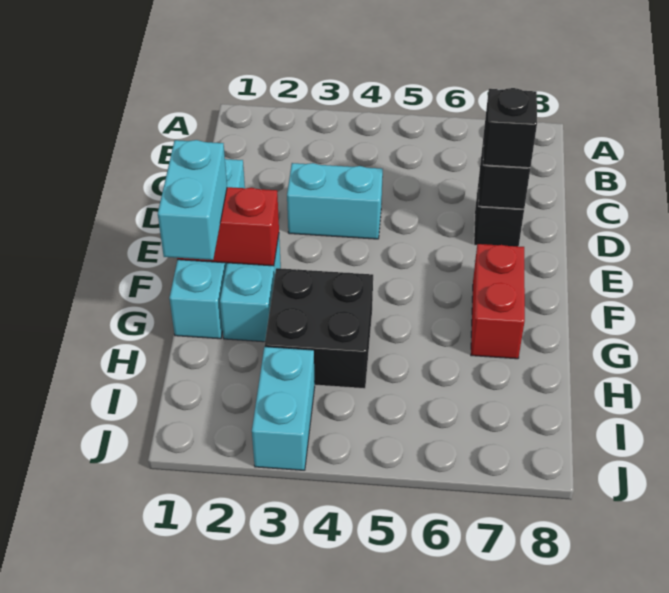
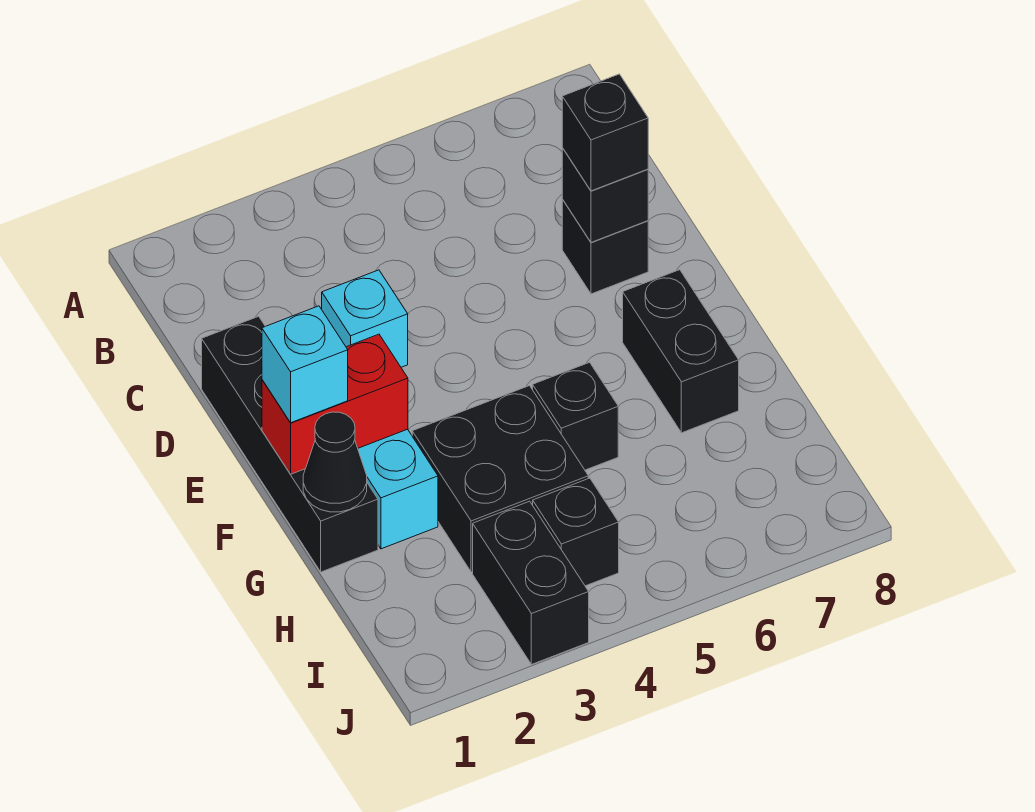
cyan 1x4 brick [169,159,245,339] -> black 1x4 brick [202,316,378,572]
cyan 1x2 brick [287,163,383,239] -> cyan 1x1 brick [322,270,408,367]
cyan 1x2 brick [158,140,227,260] -> cyan 1x1 brick [262,306,348,423]
red 1x2 brick [471,244,525,359] -> black 1x2 brick [623,270,739,433]
none -> black 1x1 cone [303,412,367,512]
none -> black 1x1 brick [533,362,618,470]
cyan 1x2 brick [252,347,315,470] -> black 1x2 brick [473,501,589,665]
none -> black 1x1 brick [533,478,619,586]

